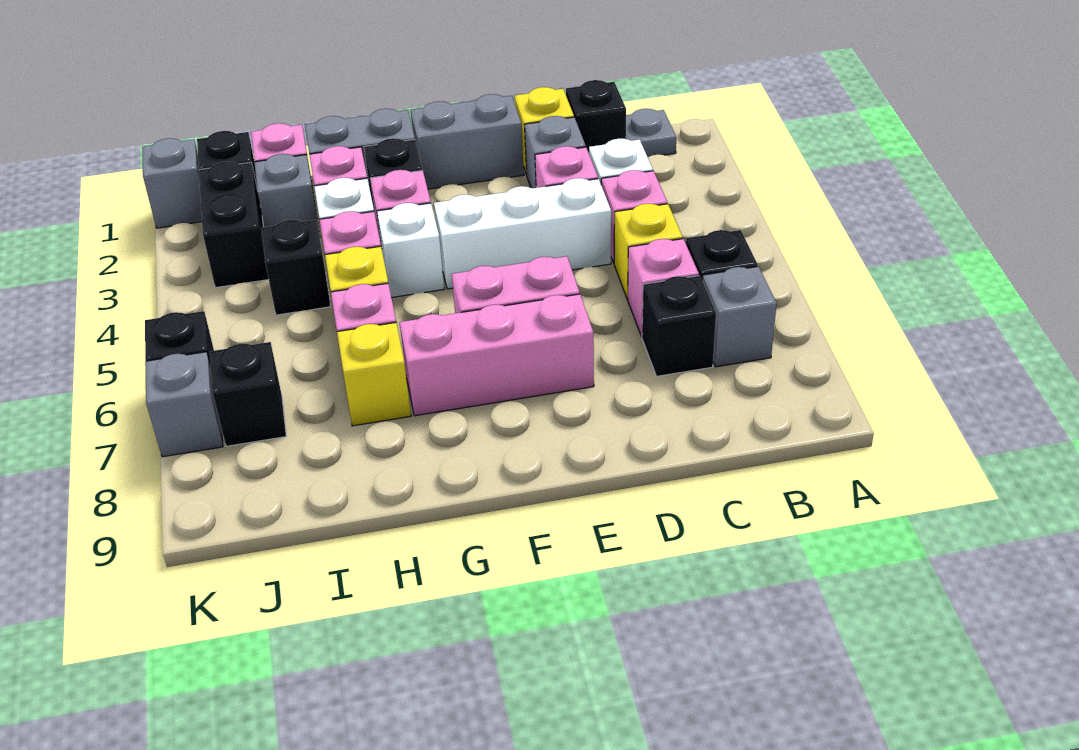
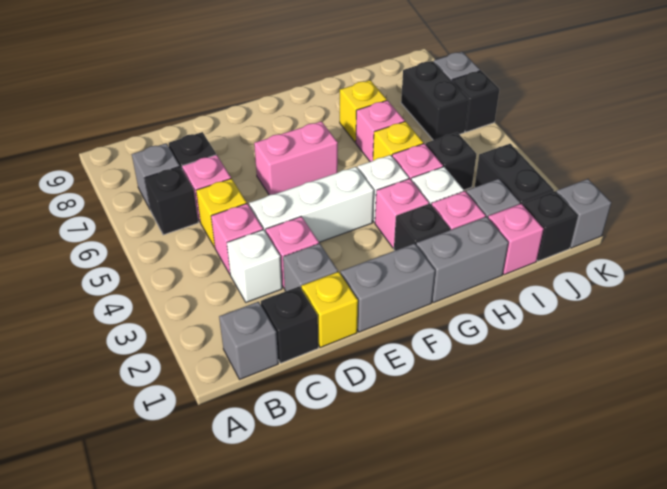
grey 1x1 plate [626,109,676,157] -> grey 1x1 brick [219,302,278,379]
pink 1x3 brick [399,294,594,416] -> none
black 1x1 brick [210,342,286,446] -> black 1x2 brick [401,61,469,140]

